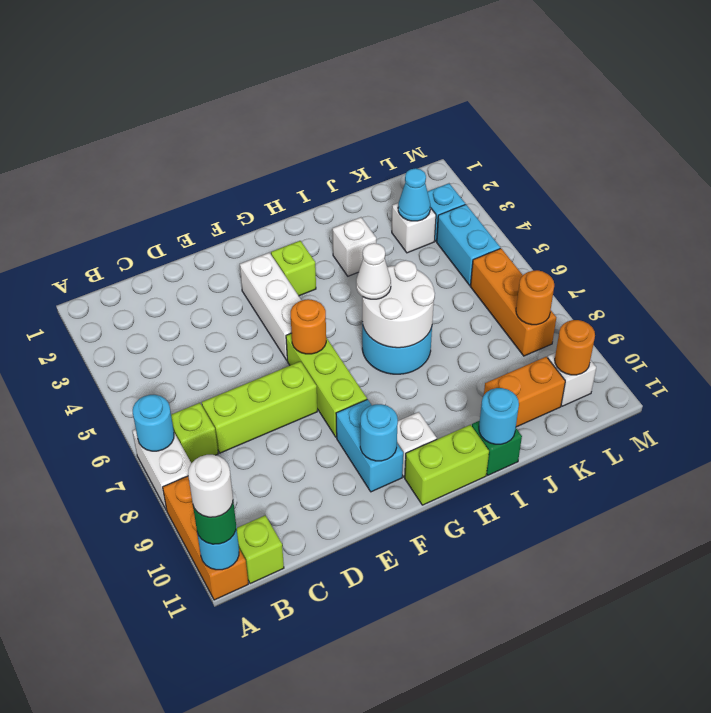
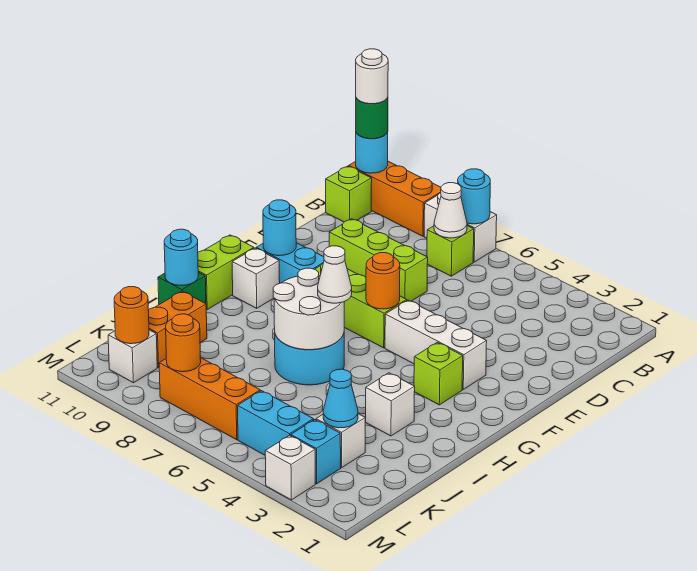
none -> white 1x1 cone [434,183,467,238]
lime 1x3 brick [202,361,317,453] -> lime 1x3 brick turned to [329,219,428,301]
none -> white 1x1 brick [265,435,315,500]

